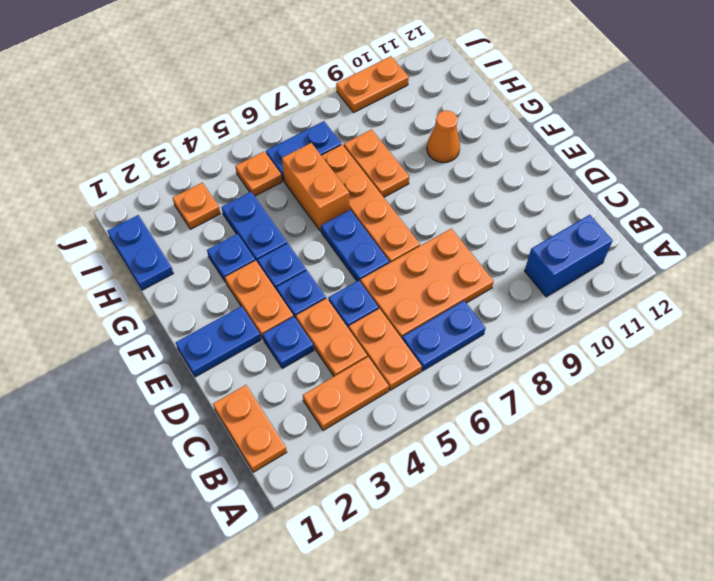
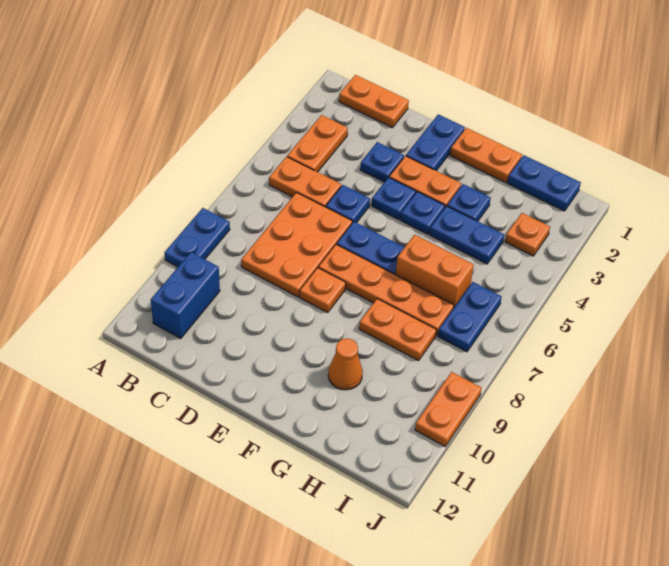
blue 1x2 plate [402,301,486,371] -> blue 1x2 plate moved to [164,208,230,267]
orange 1x2 plate [296,298,367,376] -> orange 1x2 plate moved to [450,128,522,183]
orange 1x1 plate [235,151,282,196] -> orange 1x1 plate moved to [300,268,346,312]

